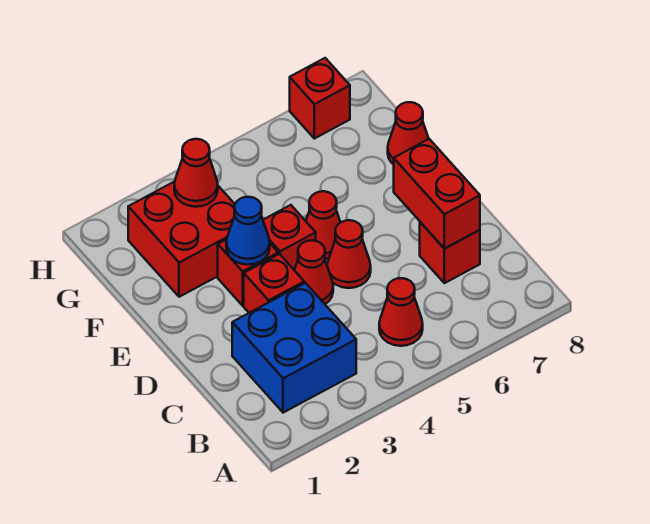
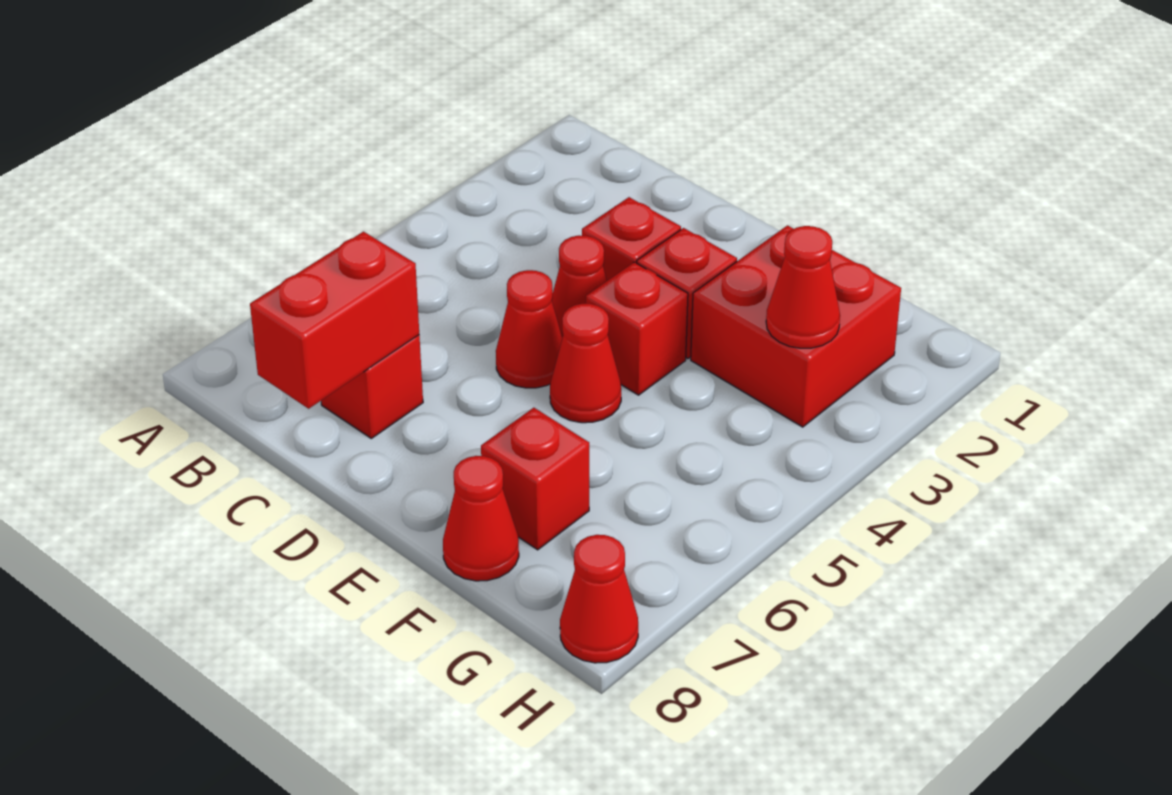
blue 2x2 brick [232,283,356,413] -> none
red 1x1 cone [379,278,423,346] -> red 1x1 cone moved to [560,535,638,663]
red 1x2 brick [394,139,480,249] -> red 1x2 brick turned to [250,232,419,409]
blue 1x1 cone [226,197,270,265] -> none
red 1x1 brick [290,58,350,139] -> red 1x1 brick moved to [481,408,589,550]

